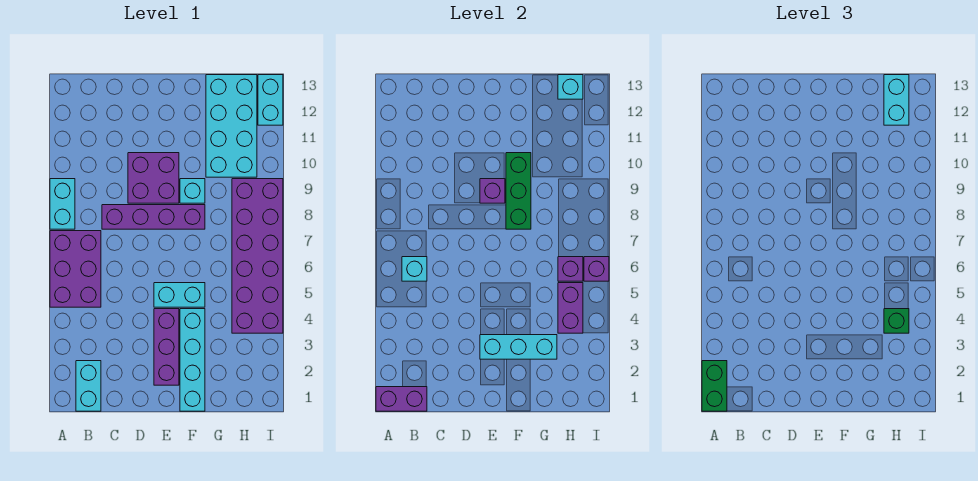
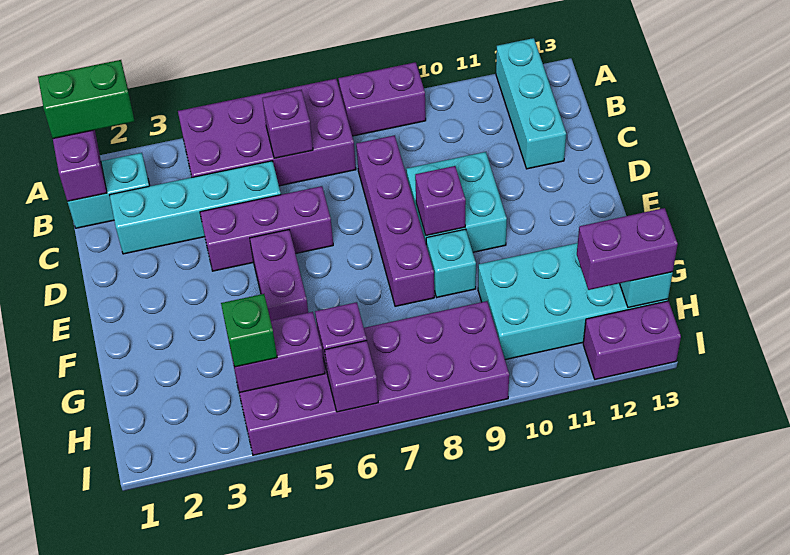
purple 2x3 brick [50,231,101,307] -> purple 2x4 brick [178,79,356,186]
cyan 1x2 brick [50,179,75,229] -> purple 1x2 brick [338,62,426,136]
cyan 1x1 brick [402,257,427,281] -> purple 1x1 brick [262,90,313,158]
purple 2x2 brick [128,153,179,203] -> cyan 2x2 brick [406,152,507,252]
purple 1x3 brick [154,309,179,385] -> purple 1x3 brick moved to [200,186,333,271]
cyan 1x3 brick [480,335,557,359] -> cyan 1x3 brick moved to [496,38,566,169]
cyan 1x2 brick [154,283,205,307] -> purple 1x2 brick [250,230,308,321]
cyan 1x4 brick [180,309,205,411] -> cyan 1x4 brick moved to [110,161,281,254]
green 1x3 brick [506,153,531,229] -> none
cyan 1x2 brick [884,75,909,125] -> purple 1x2 brick [577,208,678,290]
cyan 1x2 brick [258,75,283,125] -> purple 1x2 brick [583,301,681,379]

